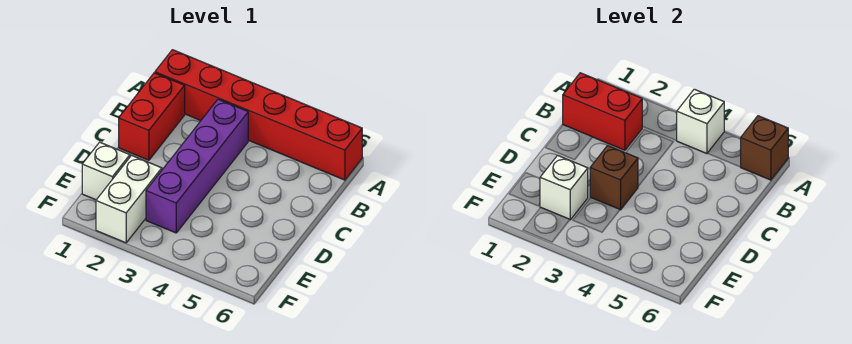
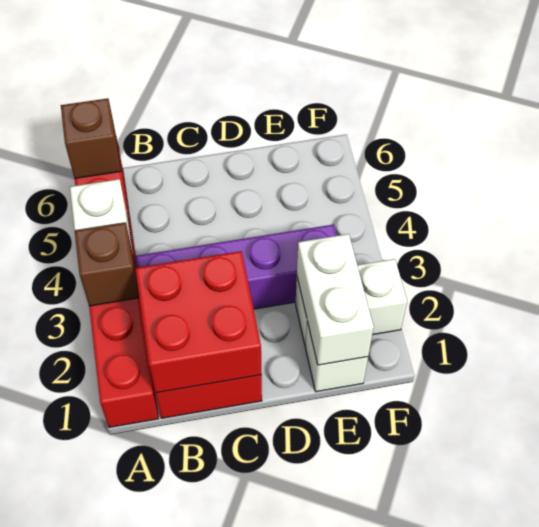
red 1x2 brick [563,73,643,150] -> red 2x2 brick [135,251,262,393]
brown 1x1 brick [590,145,638,210] -> brown 1x1 brick moved to [75,223,139,306]
white 1x1 brick [540,155,588,220] -> white 1x2 brick [297,234,374,365]

